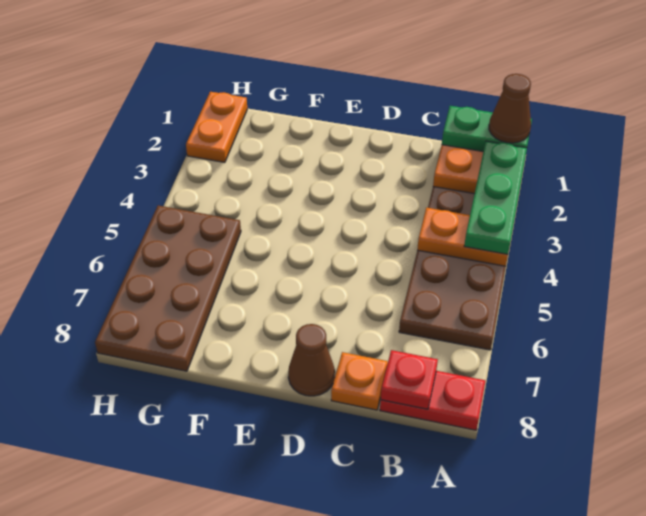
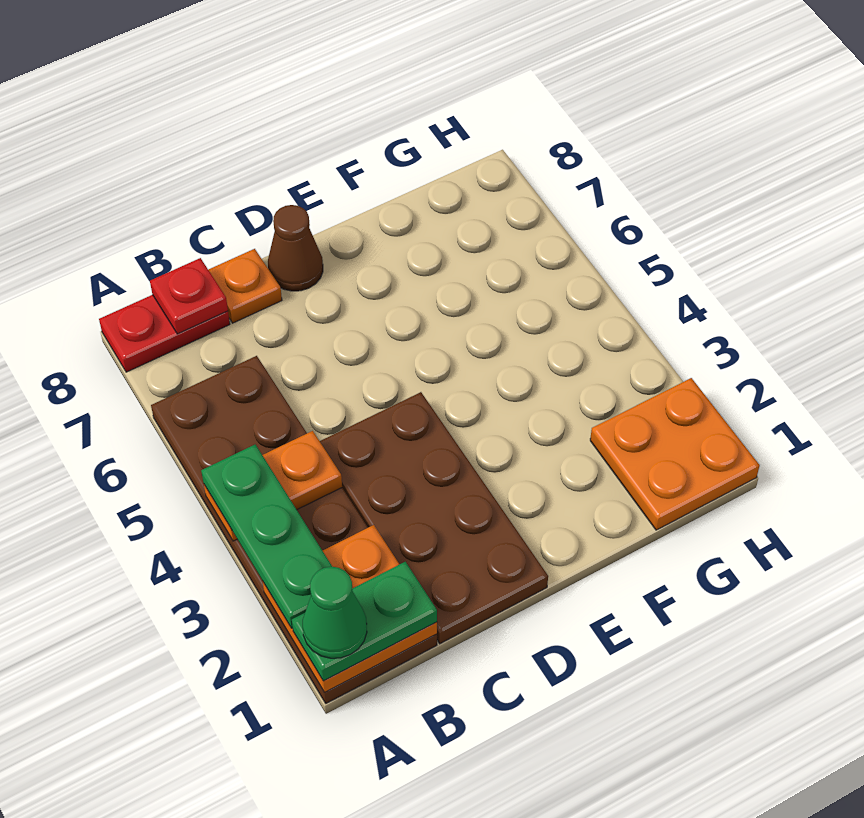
brown 1x1 cone [489,74,531,143] -> green 1x1 cone [303,567,367,658]
brown 2x4 plate [95,205,241,371] -> brown 2x4 plate moved to [320,392,548,644]
orange 1x2 plate [186,92,247,162] -> orange 2x2 plate [590,378,760,530]

